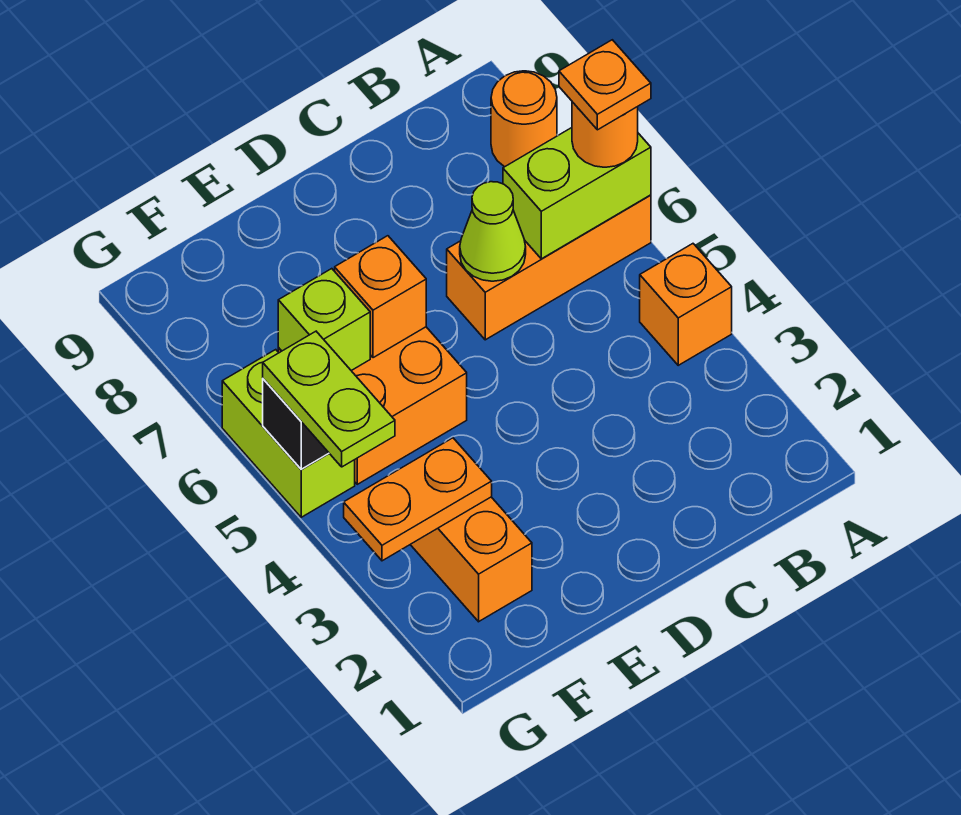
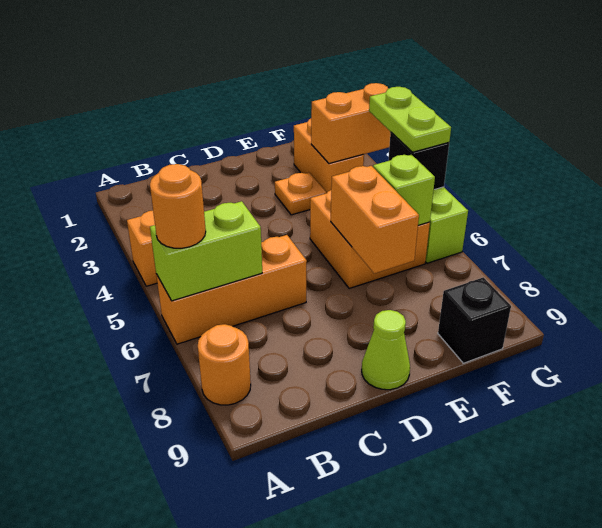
orange 1x1 plate [559,40,651,130] -> orange 1x1 plate moved to [275,172,326,215]
lime 1x1 cone [460,182,526,281] -> lime 1x1 cone moved to [362,310,410,390]
orange 1x1 brick [335,236,426,358] -> orange 1x2 brick [331,166,419,273]
orange 1x2 plate [344,438,492,561] -> orange 1x2 brick [311,83,390,163]
none -> black 1x1 brick [438,277,511,363]

